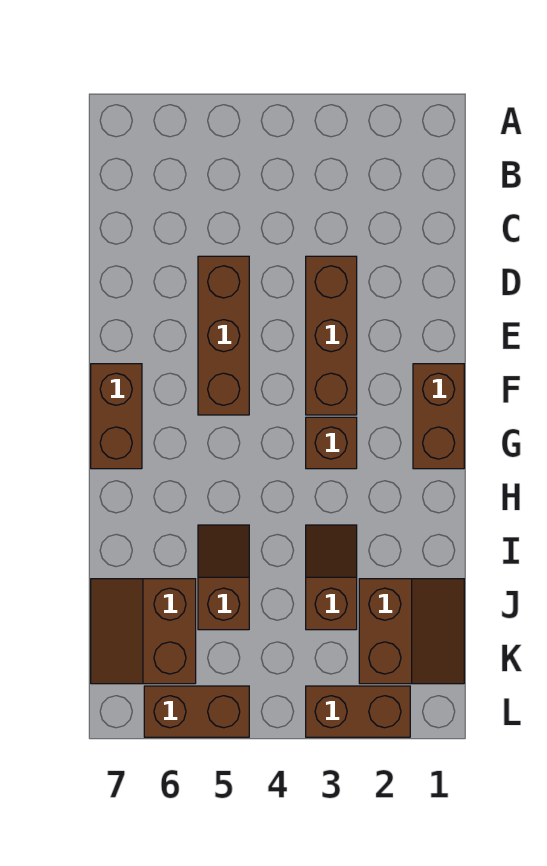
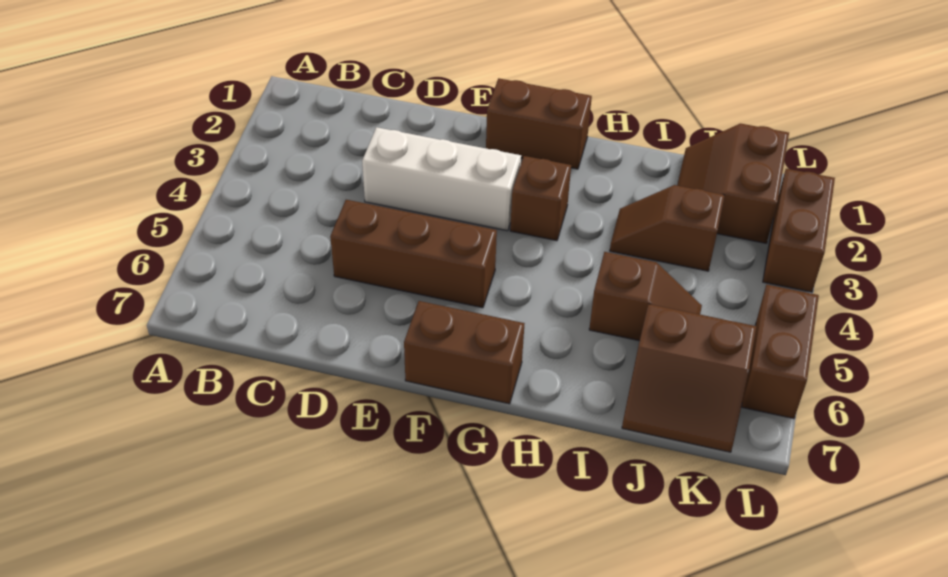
brown 1x3 brick [306,256,357,415] -> white 1x3 brick [362,127,521,231]
brown 1x2 slope [198,525,249,630] -> brown 1x2 slope turned to [589,252,702,341]
brown 2x2 slope [359,579,464,684] -> brown 2x2 slope turned to [677,124,789,243]

